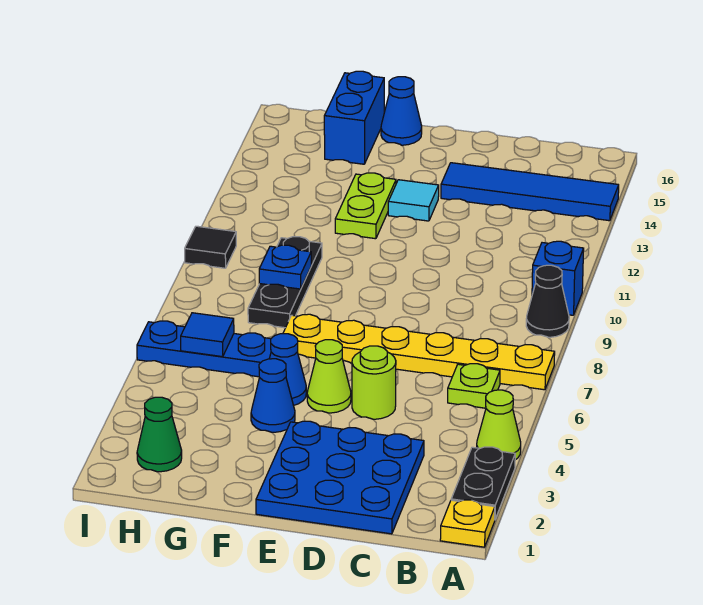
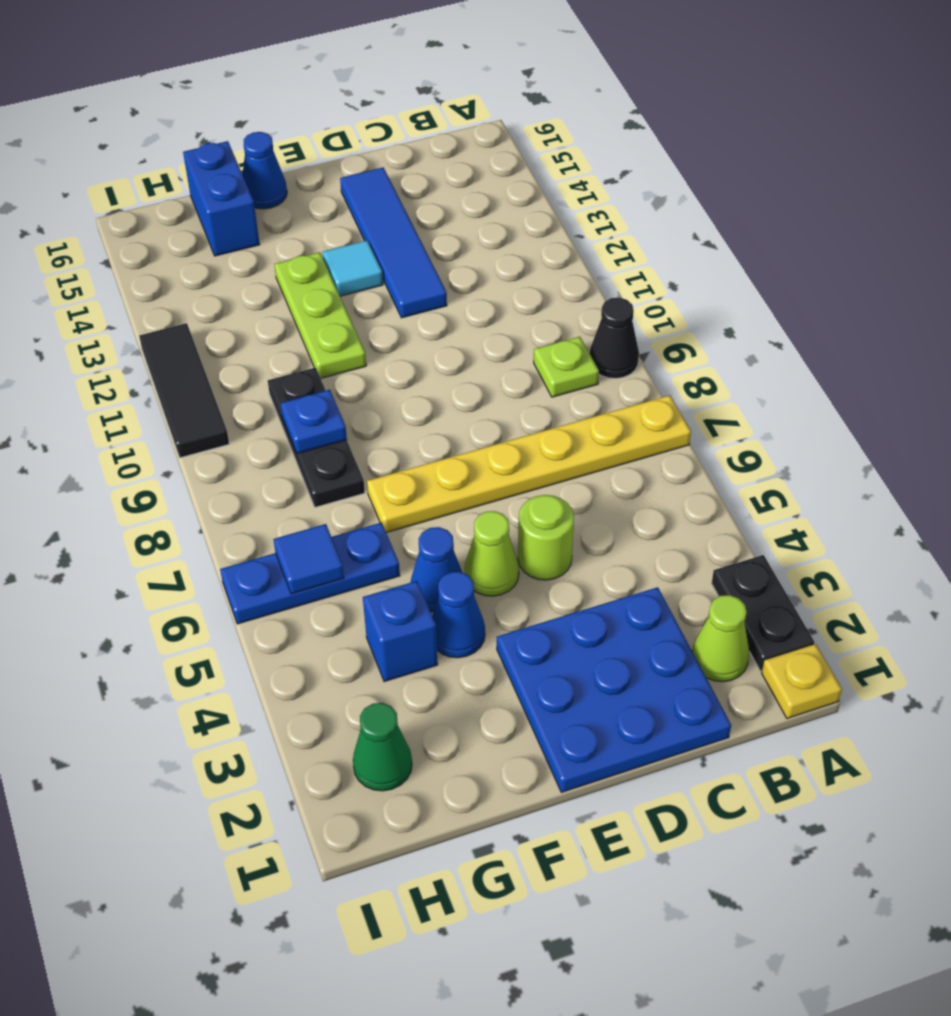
lime 1x1 cone [477,390,521,460] -> lime 1x1 cone moved to [692,595,749,682]
blue 1x1 brick [532,241,584,315] -> blue 1x1 brick moved to [363,581,438,682]
blue 1x4 tile [441,163,619,221] -> blue 1x4 tile turned to [340,168,447,318]
lime 1x1 plate [448,364,500,408] -> lime 1x1 plate moved to [534,337,599,397]
lime 1x2 plate [335,173,396,239] -> lime 1x3 plate [275,252,366,378]
black 1x1 tile [185,226,236,268] -> black 1x3 tile [139,323,229,458]

